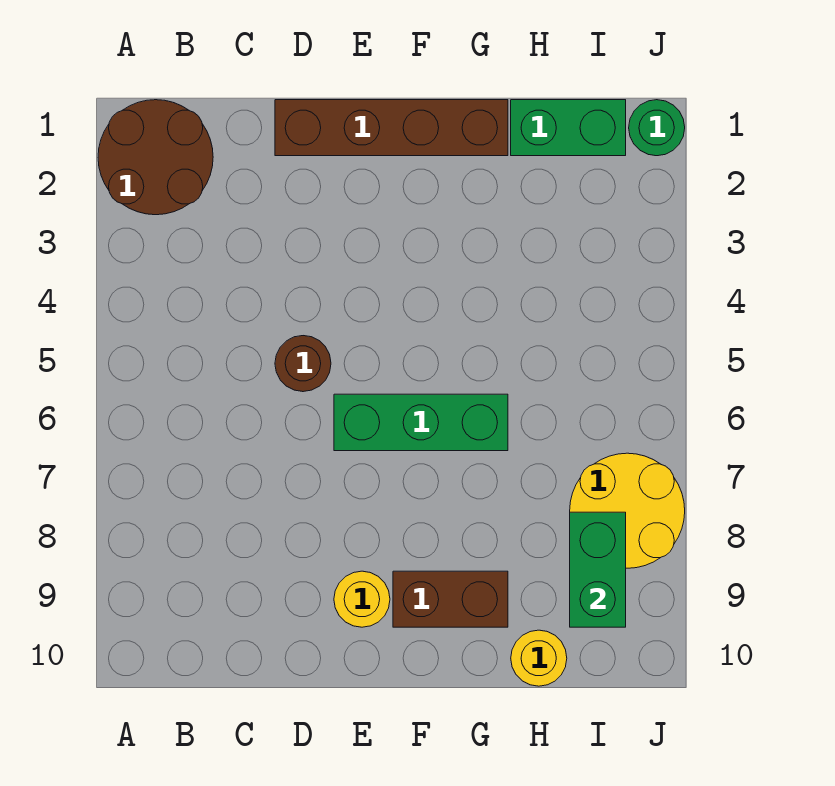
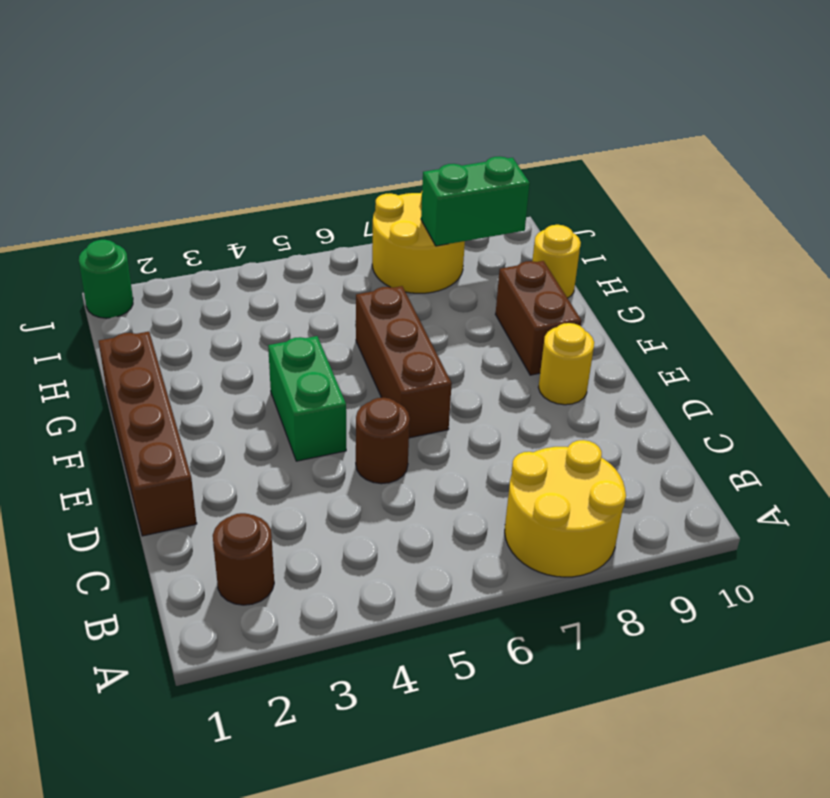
brown 2x2 round brick [98,100,213,215] -> brown 1x1 round brick [213,513,274,605]
none -> yellow 2x2 round brick [505,440,626,577]
green 1x3 brick [334,394,508,451] -> brown 1x3 brick [356,286,452,438]
green 1x2 brick [511,100,626,156] -> green 1x2 brick moved to [268,336,346,461]

